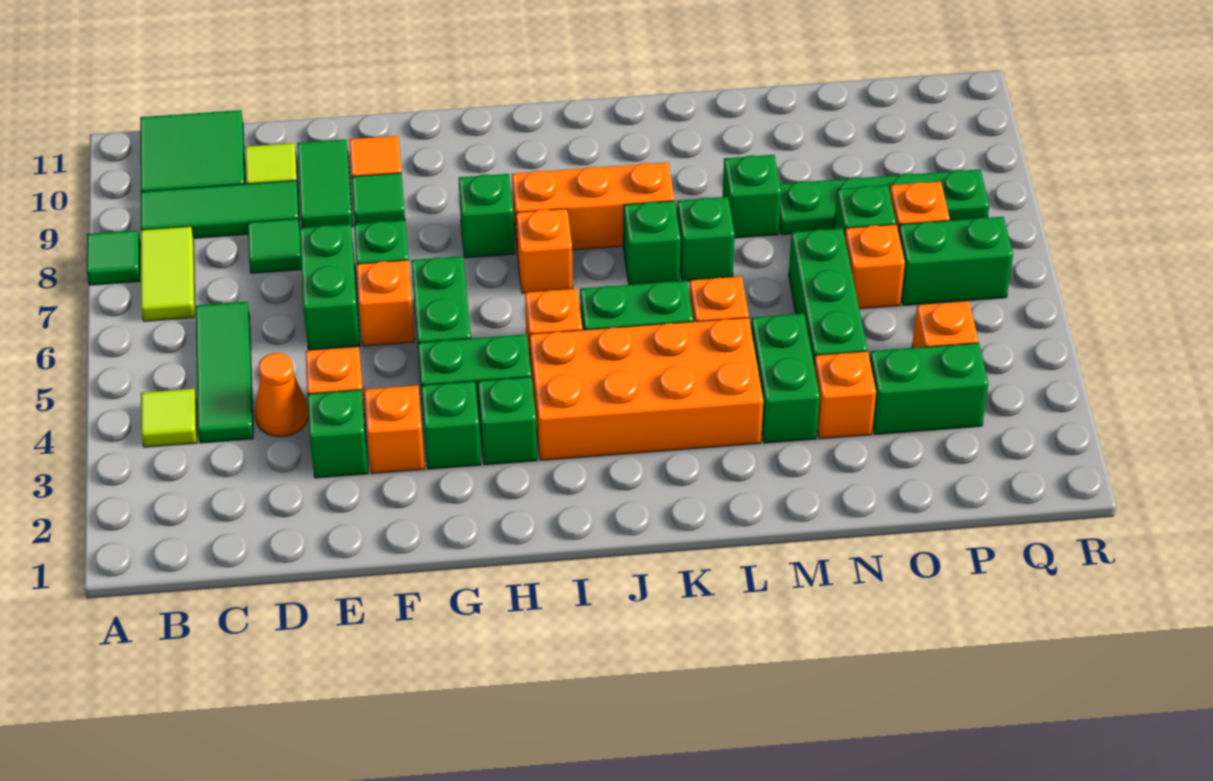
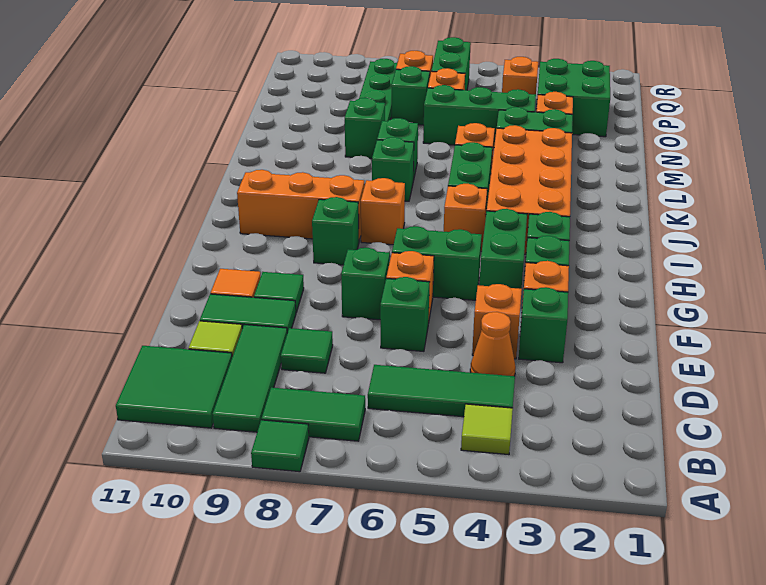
lime 1x2 tile [141,226,195,321] -> green 1x2 tile [262,387,365,441]
green 1x2 brick [299,224,360,350] -> green 1x1 brick [380,277,429,351]
orange 1x3 brick [512,162,674,250] -> orange 1x3 brick turned to [237,170,364,241]
green 1x2 brick [870,343,988,435] -> green 2x2 brick [536,59,610,137]

